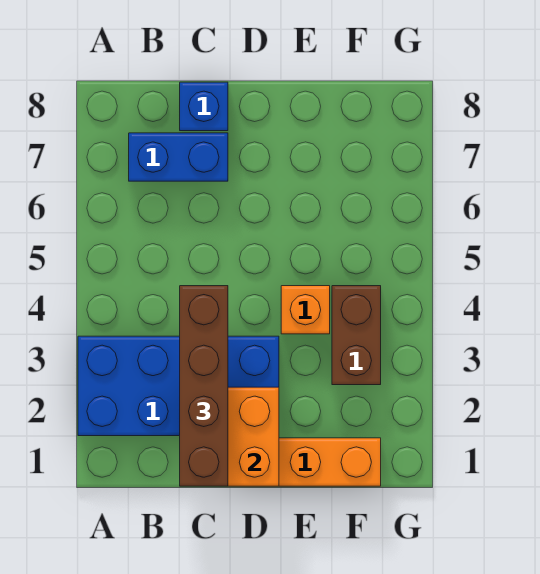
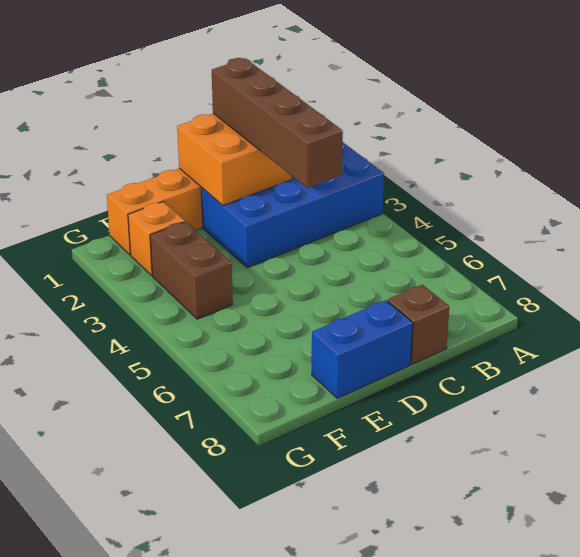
blue 1x2 brick [129,133,228,181] -> blue 1x2 brick moved to [312,300,413,398]
blue 1x1 brick [180,82,228,131] -> brown 1x1 brick [387,285,449,365]
orange 1x1 brick [281,286,330,334] -> orange 1x1 brick moved to [128,202,185,275]

